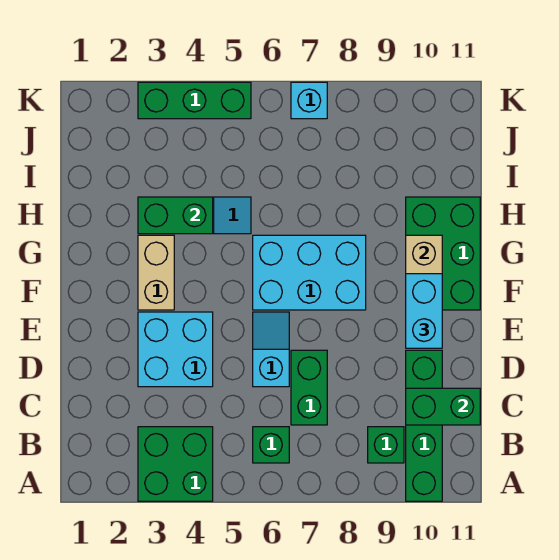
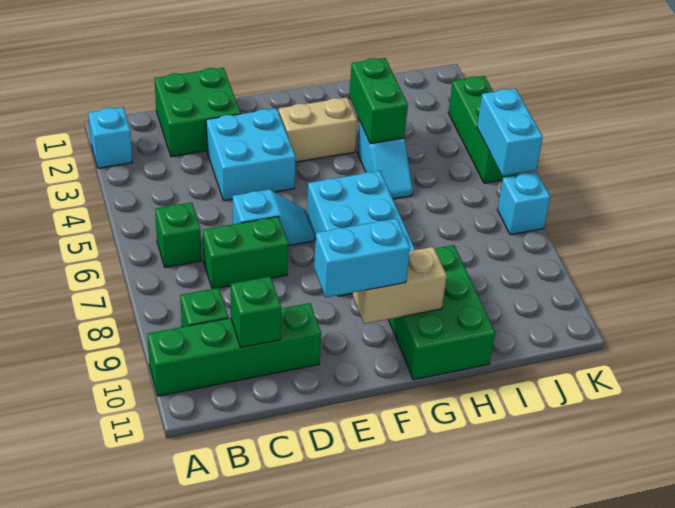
none -> cyan 1x1 brick [88,107,133,168]
green 2x2 brick [138,427,213,501] -> green 2x2 brick moved to [155,68,240,157]
green 1x2 brick [406,388,480,425] -> green 1x1 brick [231,277,281,347]
green 2x3 brick [406,197,480,310] -> green 2x3 brick turned to [388,245,495,380]
none -> cyan 1x2 brick [477,88,543,176]

